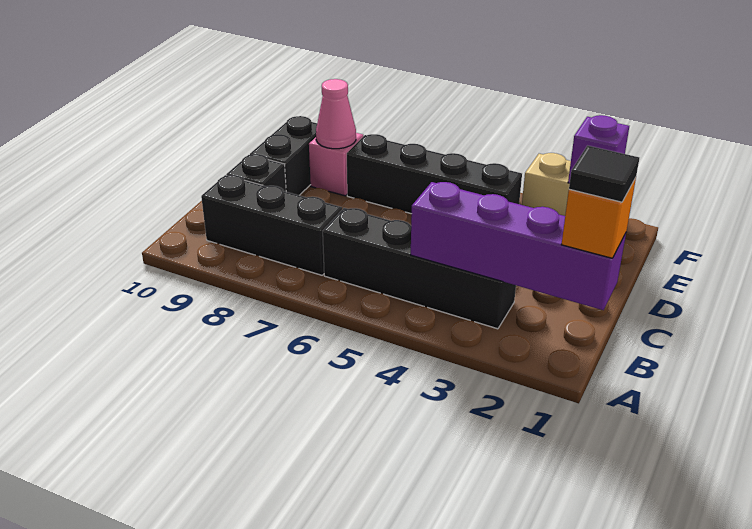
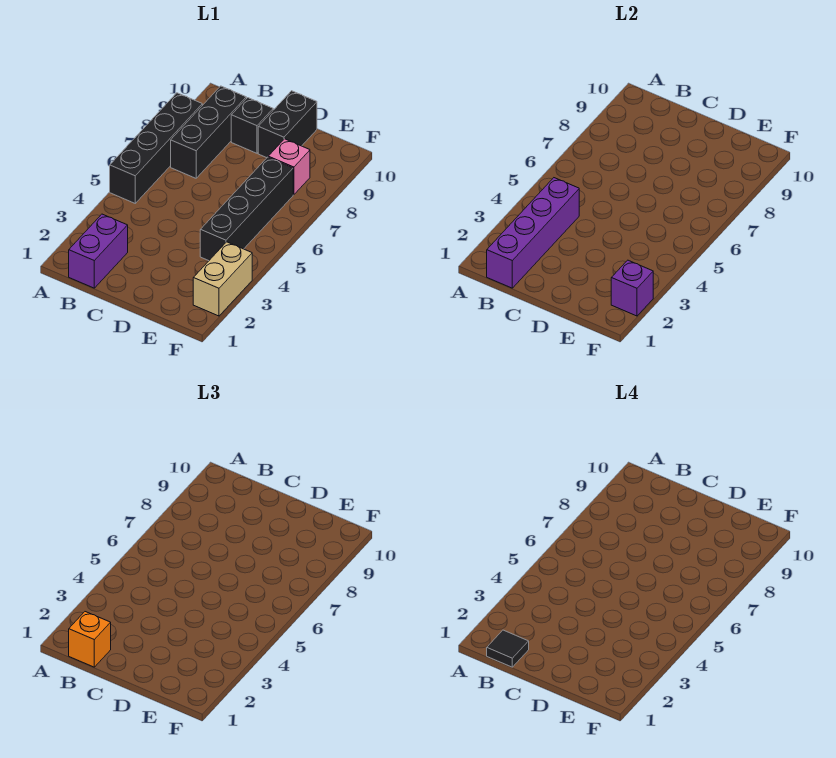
none -> purple 1x2 brick [69,214,128,288]
black 1x4 brick [323,208,516,329] -> black 1x4 brick moved to [110,93,202,203]
black 1x2 brick [250,116,317,195] -> black 1x2 brick turned to [258,91,317,158]
pink 1x1 cone [316,79,356,149] -> none

